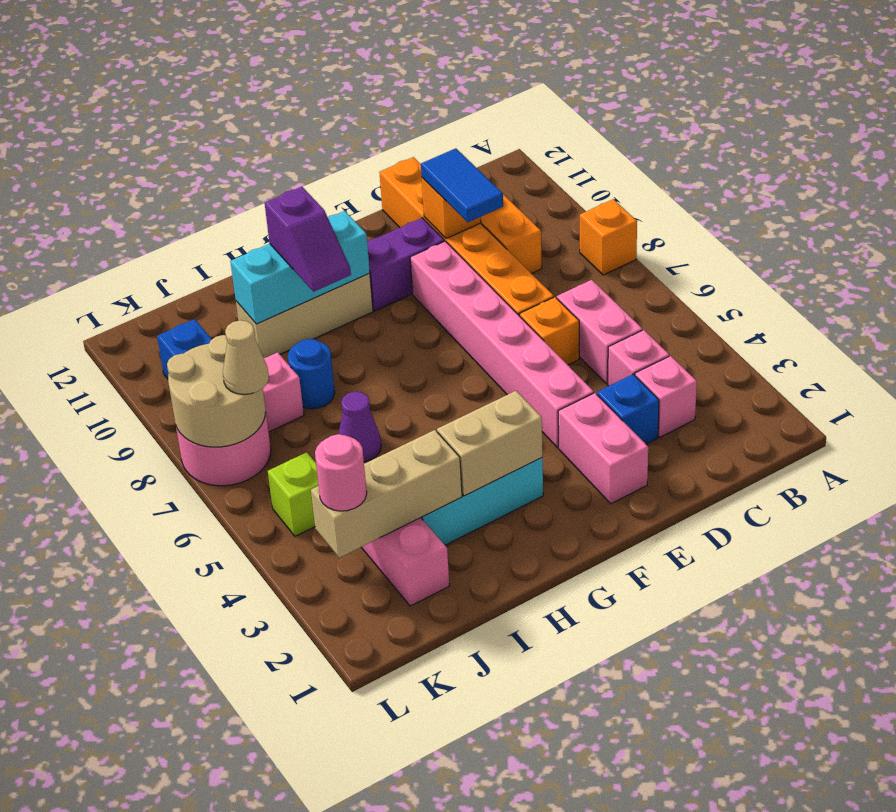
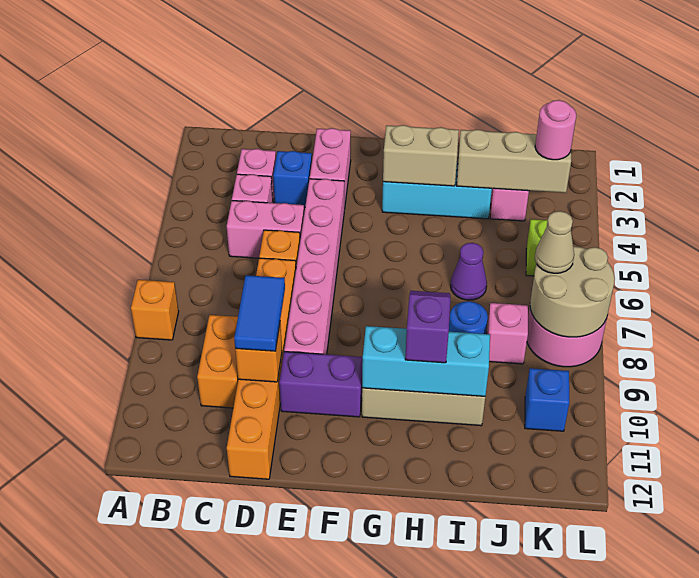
pink 1x2 brick [557,280,642,384] -> pink 1x2 brick turned to [227,201,304,258]

